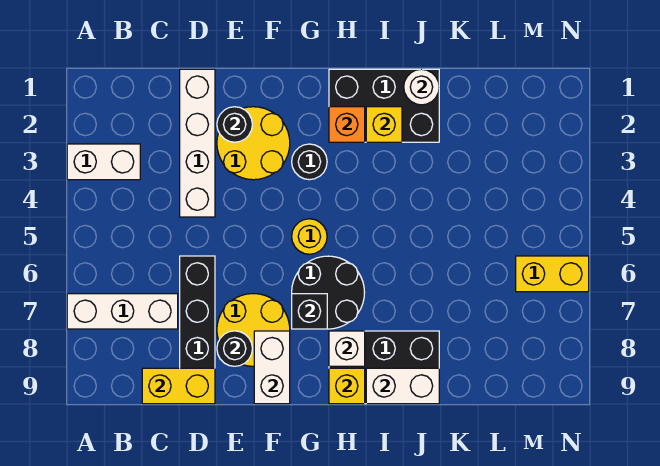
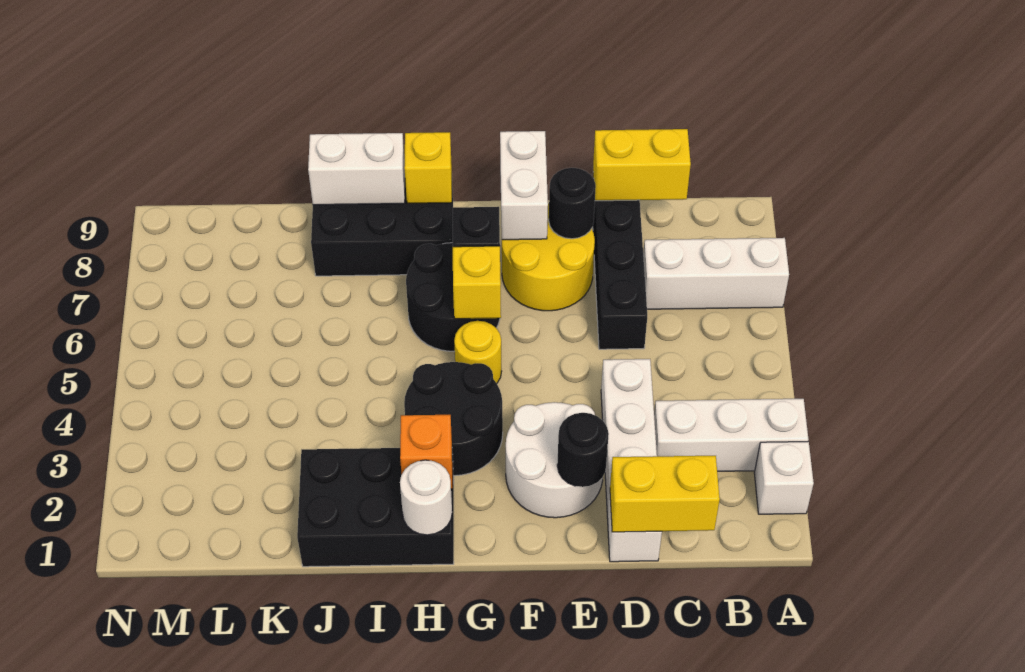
white 1x2 brick [67,144,140,180] -> white 1x3 brick [654,399,808,471]
yellow 2x2 round brick [217,107,290,180] -> white 2x2 round brick [506,402,603,518]
black 1x1 round brick [292,144,327,180] -> black 2x2 round brick [404,362,503,476]
white 1x1 brick [329,331,365,366] -> white 1x1 brick moved to [754,442,814,514]
yellow 1x1 brick [366,107,402,142] -> yellow 1x1 brick moved to [453,246,501,319]
white 1x1 round brick [404,69,439,105] -> white 1x1 round brick moved to [400,460,452,535]
yellow 1x2 brick [516,256,589,292] -> yellow 1x2 brick moved to [610,456,720,532]

